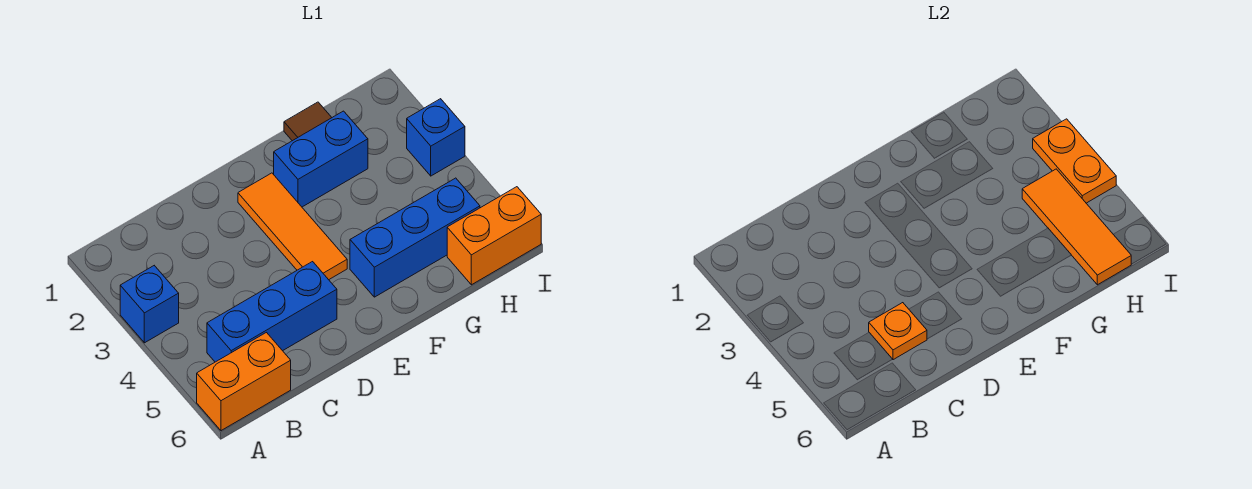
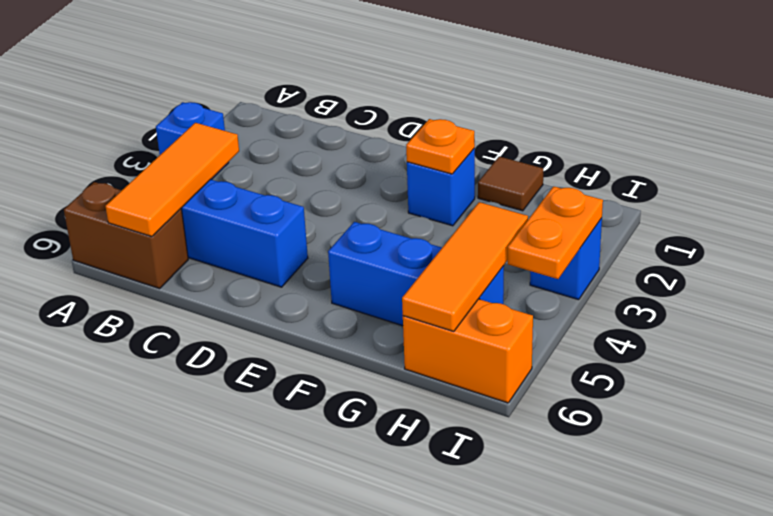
orange 1x2 brick [197,333,291,431] -> brown 1x2 brick [64,182,188,289]
orange 1x1 plate [869,303,927,360] -> orange 1x1 plate moved to [406,119,475,174]
orange 1x3 tile [238,173,347,280] -> orange 1x3 tile moved to [105,123,239,237]
blue 1x2 brick [274,111,368,207] -> blue 1x1 brick [407,149,475,226]

